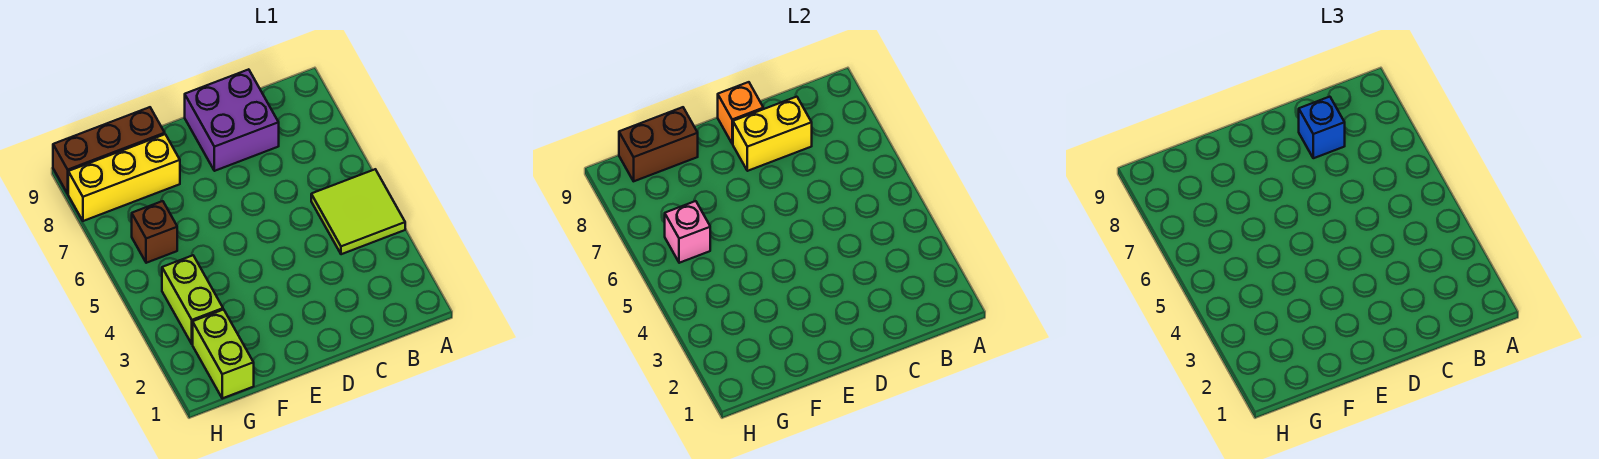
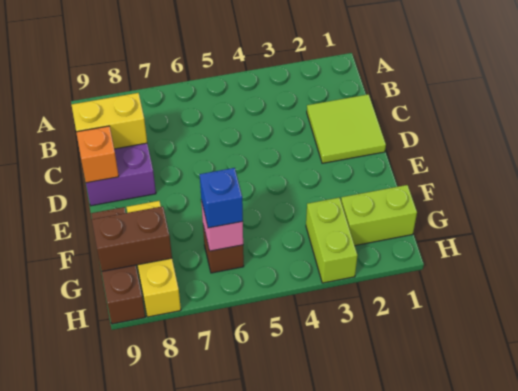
lime 2x2 tile [311,169,405,254] -> lime 2x2 tile moved to [307,94,386,163]
yellow 1x2 brick [733,97,812,171] -> yellow 1x2 brick turned to [71,93,147,149]
blue 1x1 brick [1299,97,1345,158] -> blue 1x1 brick moved to [200,168,243,228]
brown 1x2 brick [619,107,698,181] -> brown 1x2 brick turned to [92,206,172,271]
lime 1x2 brick [162,255,223,344] -> lime 1x2 brick turned to [306,198,358,283]

